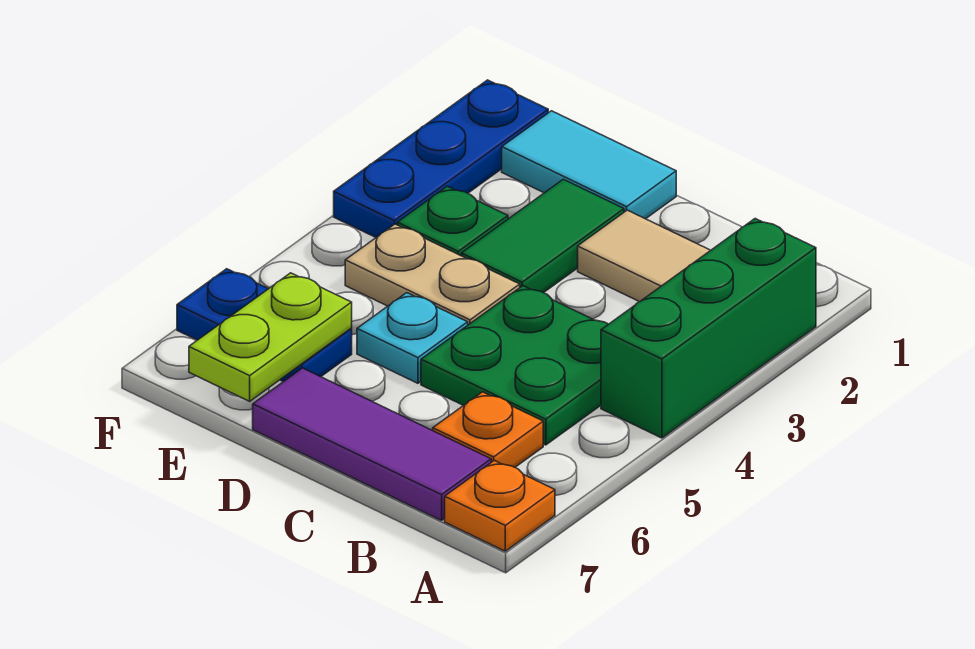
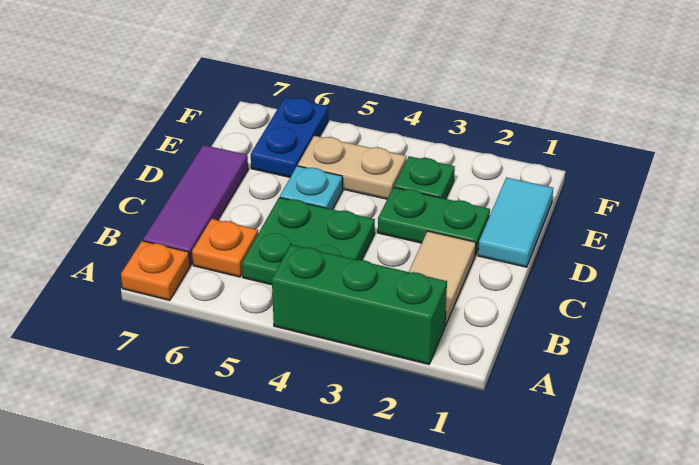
green 1x2 tile [461,179,624,293] -> green 1x2 plate [378,187,490,255]
tan 1x2 plate [345,224,520,325] -> tan 1x2 plate turned to [298,136,406,199]
lime 1x2 plate [189,273,352,401] -> none
blue 1x3 plate [334,80,548,237] -> none

